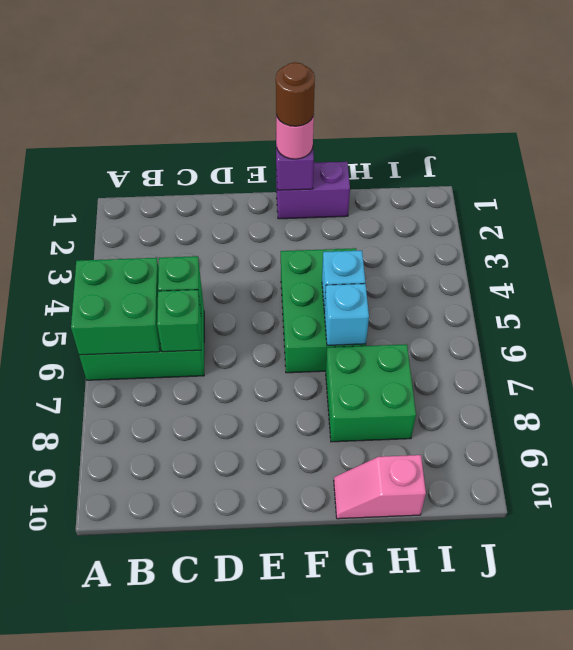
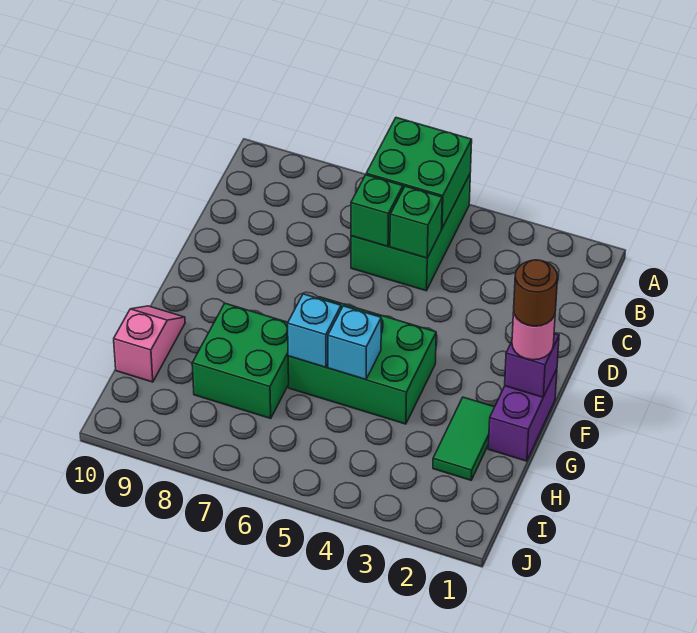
none -> green 1x2 tile [433,397,494,480]

